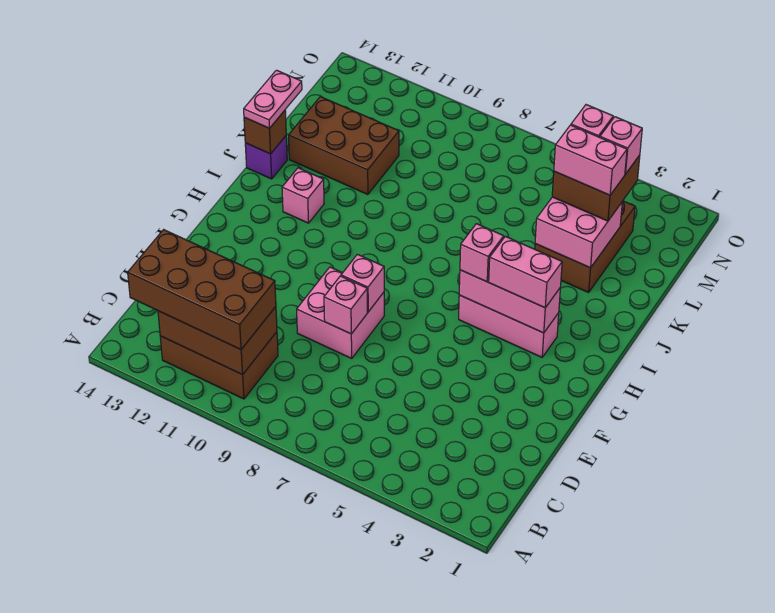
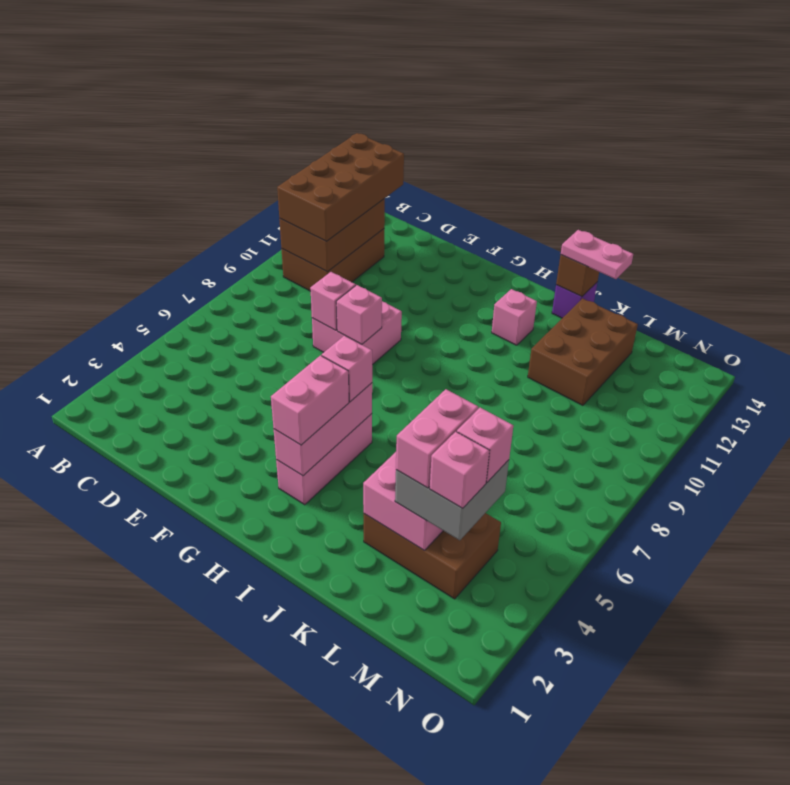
brown 2x2 brick [552,155,640,221] -> grey 2x2 brick [395,460,509,540]

